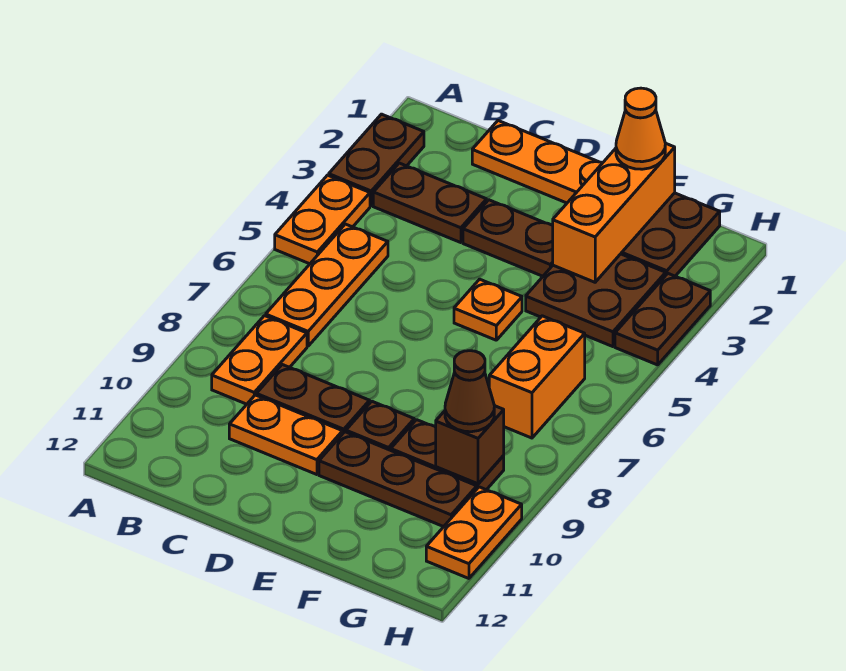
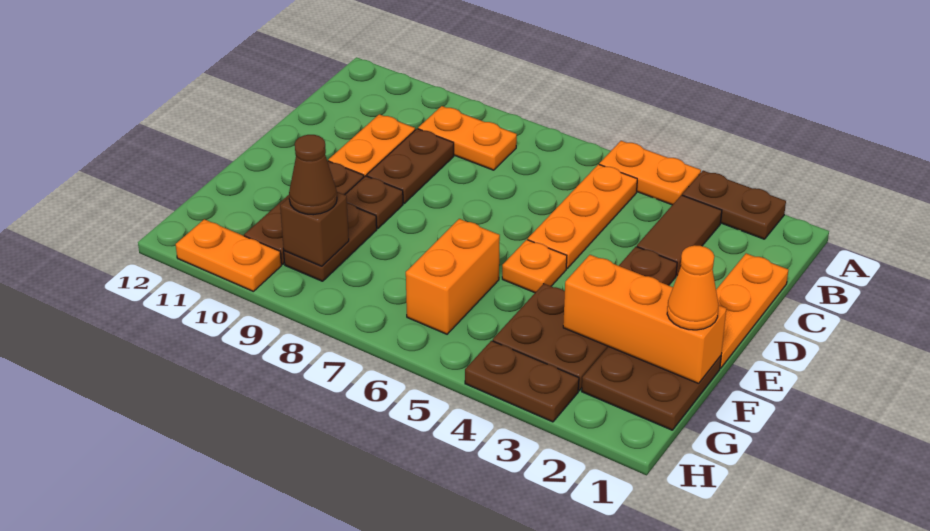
brown 1x2 plate [373,163,487,243] -> brown 1x2 tile [637,195,722,275]
orange 1x3 plate [266,224,388,346] -> orange 1x3 plate turned to [528,164,637,268]
orange 1x2 brick [489,316,585,438] -> orange 1x2 brick turned to [406,219,500,334]

